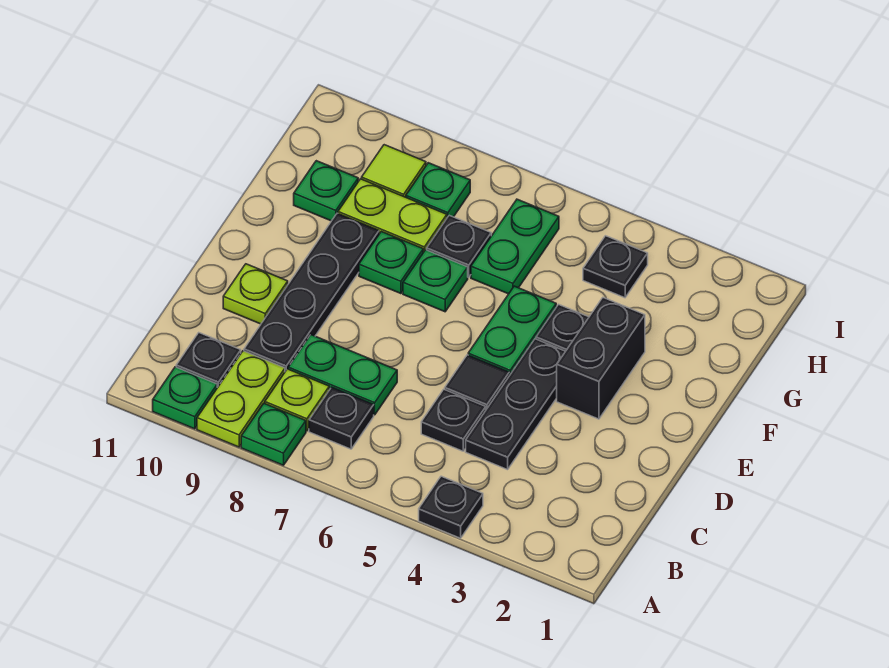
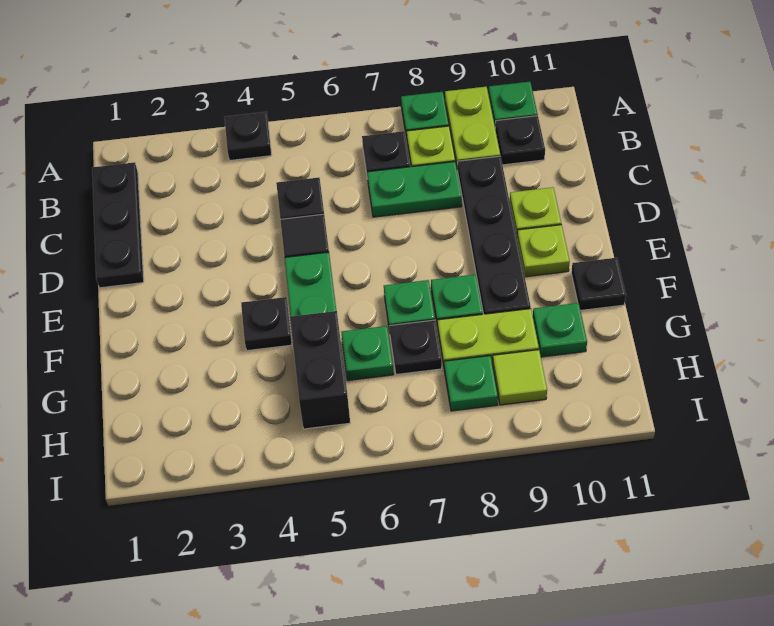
black 1x3 plate [466,339,566,470] -> black 1x3 plate moved to [92,162,144,288]
black 1x2 brick [557,298,645,419] -> black 1x2 brick moved to [290,311,350,429]
none -> lime 1x1 plate [517,225,570,277]
green 1x2 plate [471,199,559,294] -> green 1x1 plate [341,326,393,380]
black 1x1 plate [583,236,648,298] -> black 1x1 plate moved to [571,258,626,310]

